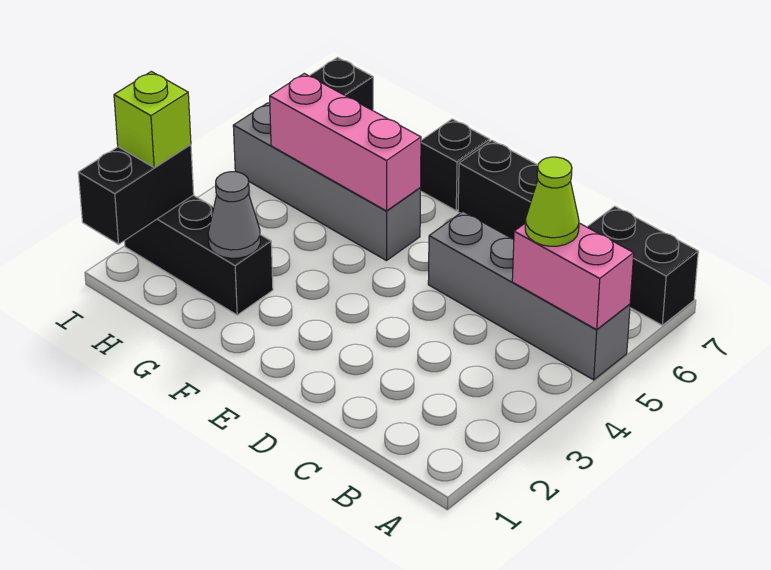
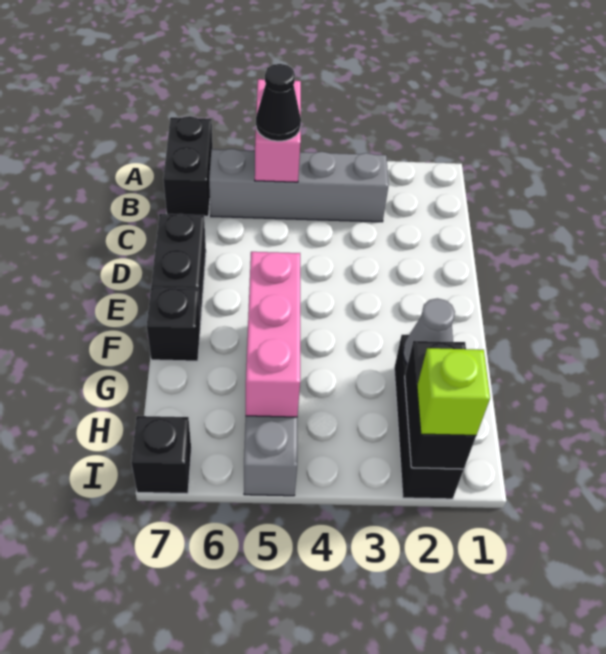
grey 1x4 brick [428,212,630,380] -> grey 1x4 brick turned to [209,149,389,222]
lime 1x1 cone [525,157,579,246] -> black 1x1 cone [256,64,301,141]
black 1x2 brick [78,144,194,244] -> black 1x2 brick turned to [405,341,476,469]

